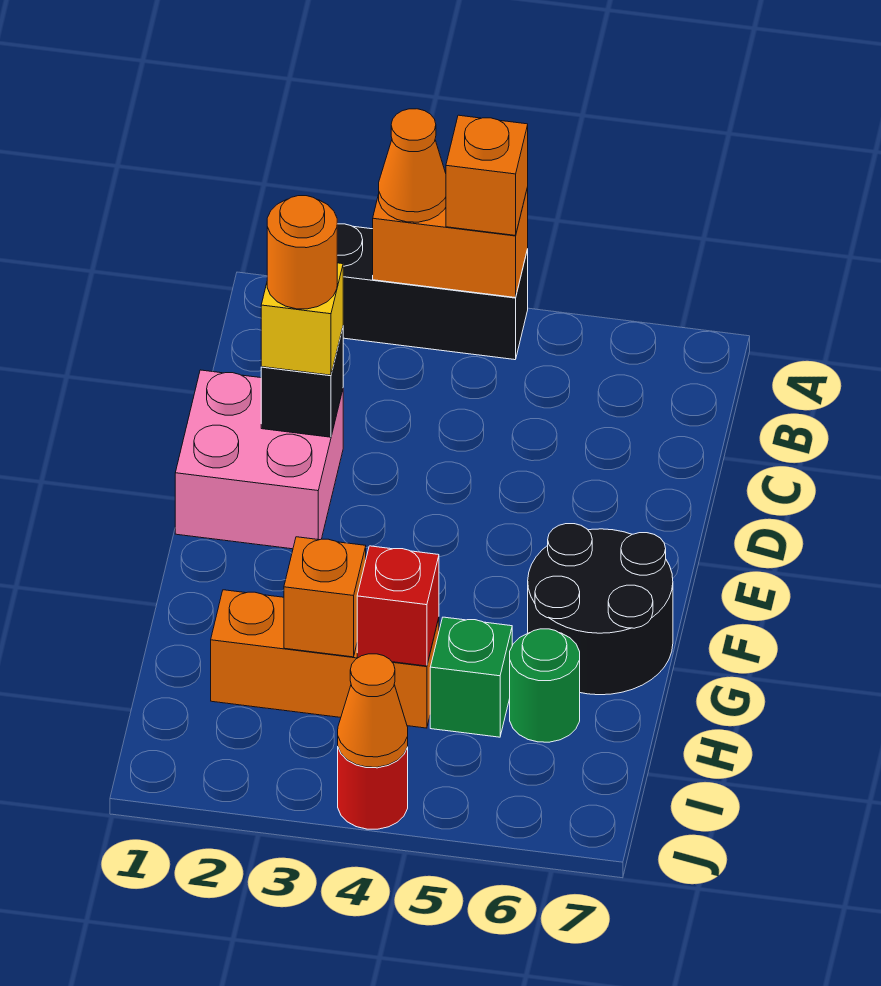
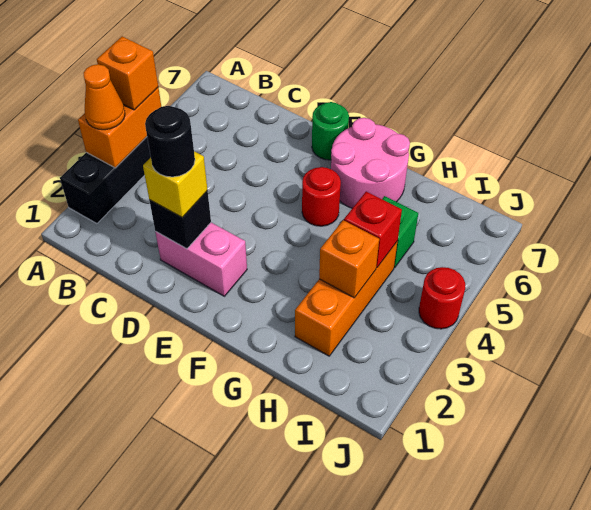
pink 2x2 brick [175,370,343,549] -> pink 1x2 brick [155,223,247,296]
orange 1x1 round brick [267,196,337,309] -> black 1x1 round brick [145,106,195,177]
none -> red 1x1 round brick [302,167,341,226]
black 2x2 round brick [528,524,673,695] -> pink 2x2 round brick [331,118,410,208]
green 1x1 round brick [510,629,580,742] -> green 1x1 round brick moved to [312,102,349,160]
orange 1x1 cone [338,654,408,767] -> none

